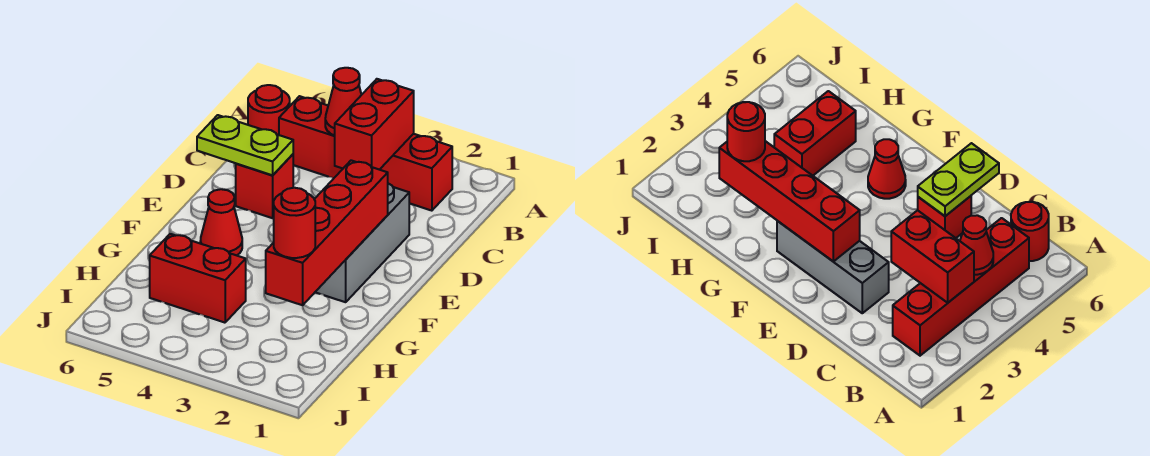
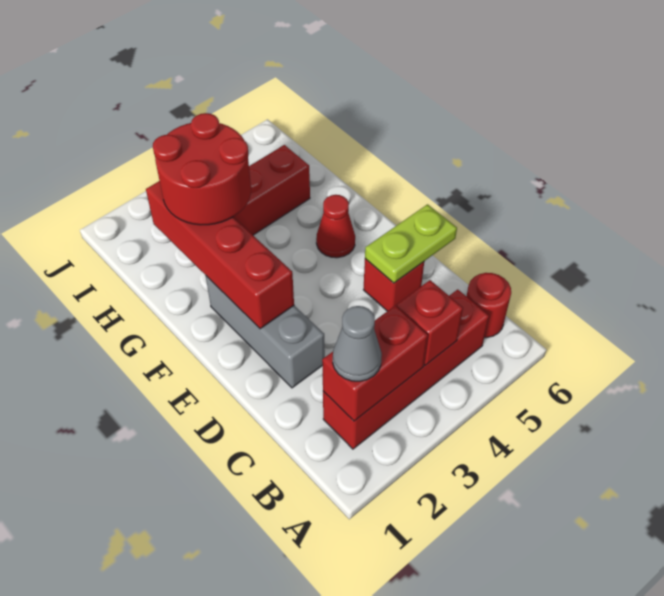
none -> grey 1x1 cone [333,306,382,381]
red 1x2 brick [335,79,414,170] -> red 1x2 brick turned to [322,306,428,421]
red 1x1 cone [325,68,361,136] -> red 1x1 brick [397,280,463,365]
red 1x1 round brick [274,188,315,258] -> red 2x2 round brick [153,113,251,225]

